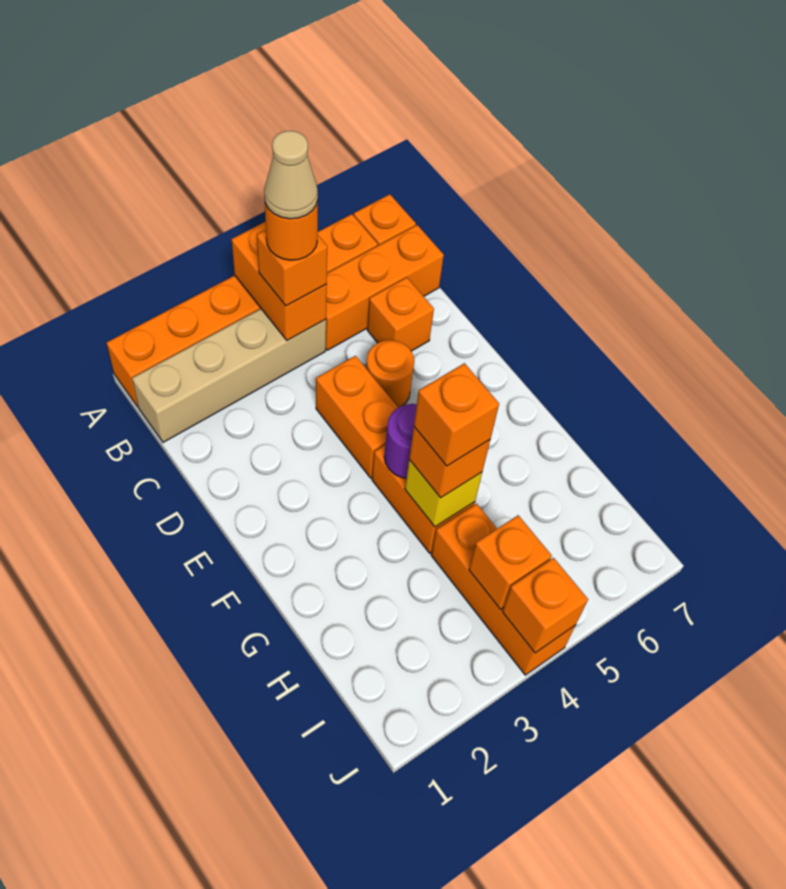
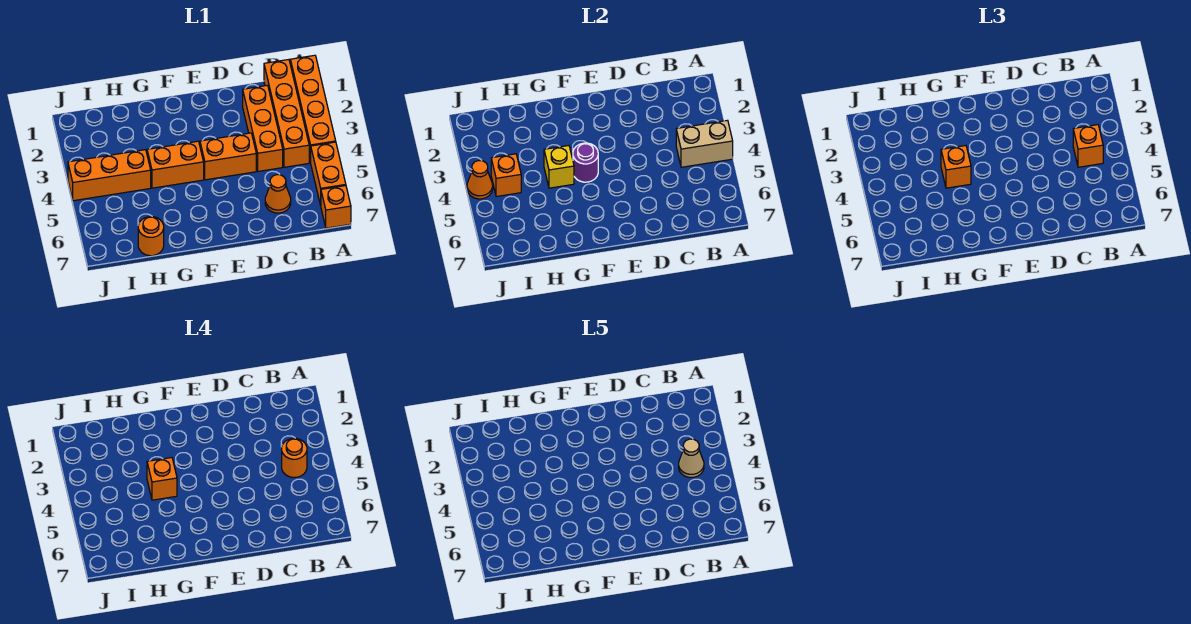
orange 1x2 brick [232,222,327,341] -> tan 1x2 brick [676,120,733,167]
tan 1x4 brick [132,309,326,442] -> orange 1x4 brick [264,60,309,167]
orange 1x3 brick [326,225,444,350] -> orange 1x3 brick moved to [243,85,283,171]
orange 1x1 brick [367,277,434,351] -> orange 1x1 cone [265,175,291,213]
orange 1x1 round brick [366,340,414,407] -> orange 1x1 round brick moved to [138,217,164,256]
orange 1x1 brick [502,558,588,653] -> orange 1x1 cone [467,161,493,199]

